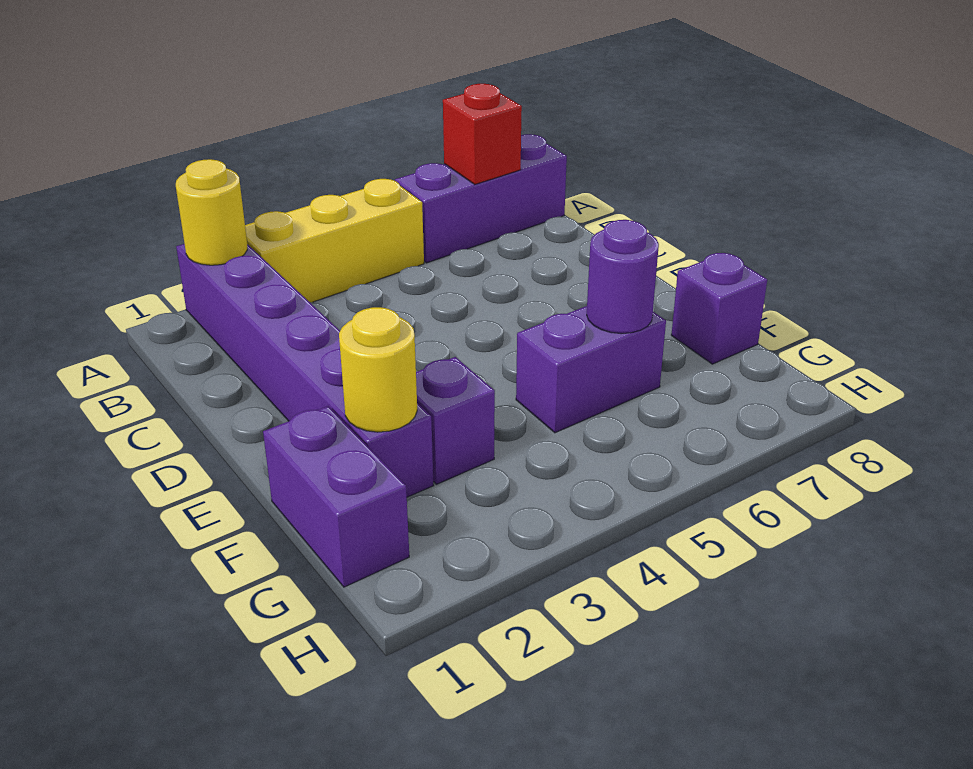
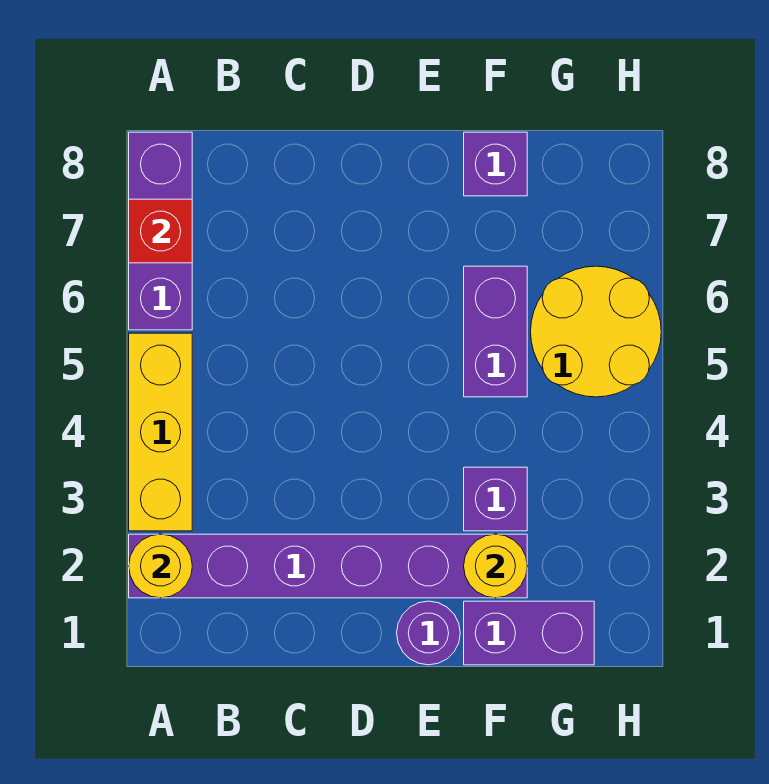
purple 1x1 round brick [587,220,659,334] -> purple 1x1 round brick moved to [397,601,460,665]
none -> yellow 2x2 round brick [531,266,661,397]

